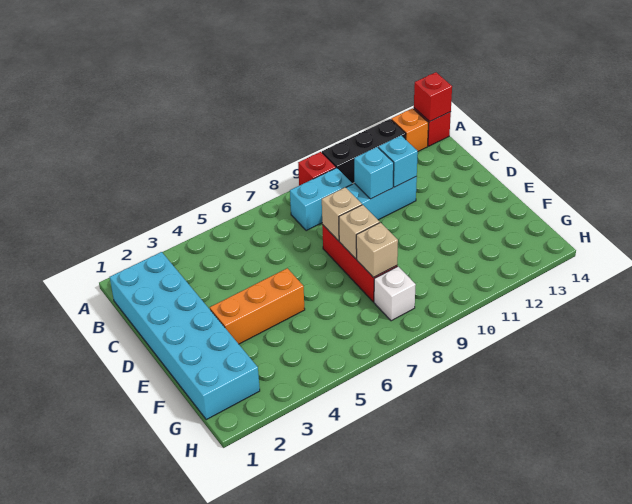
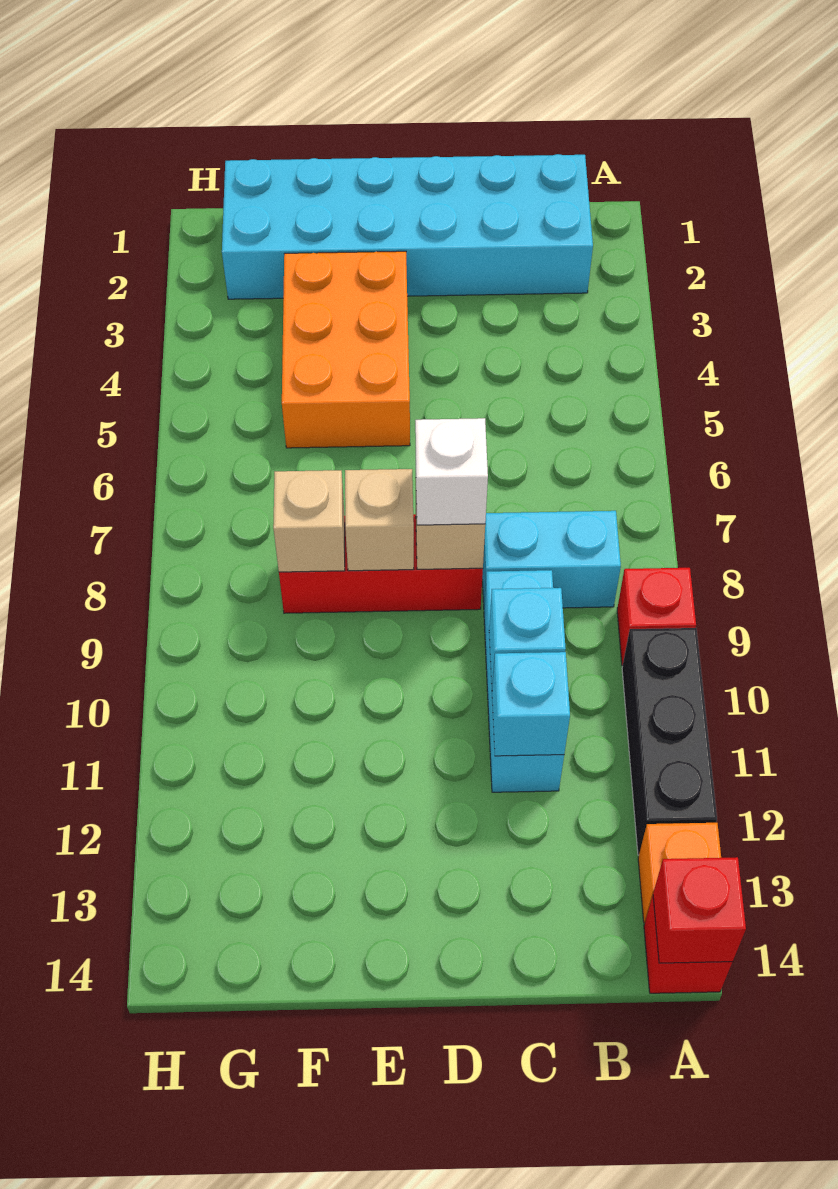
cyan 1x2 brick [290,168,352,231] -> cyan 1x2 brick turned to [482,511,621,608]
orange 1x3 brick [210,268,305,344] -> orange 2x3 brick [282,251,410,448]
white 1x1 brick [374,266,416,321] -> white 1x1 brick moved to [415,418,488,525]

